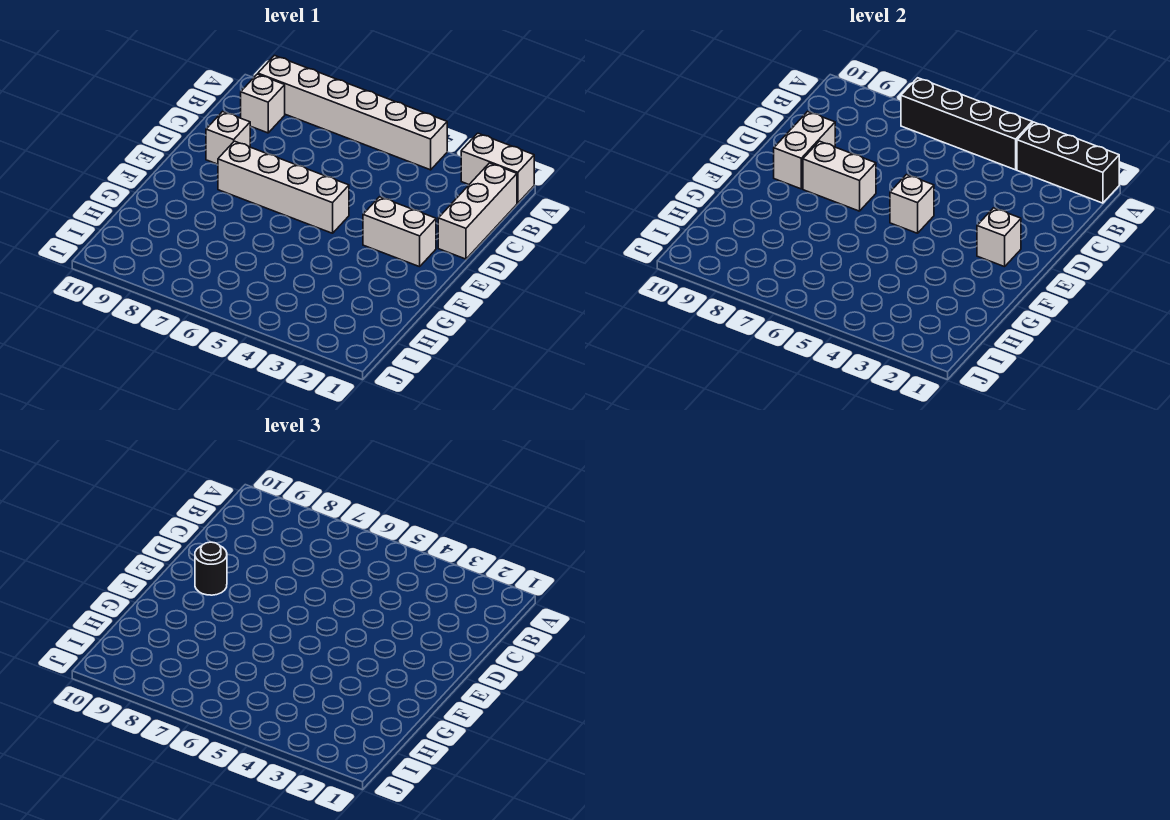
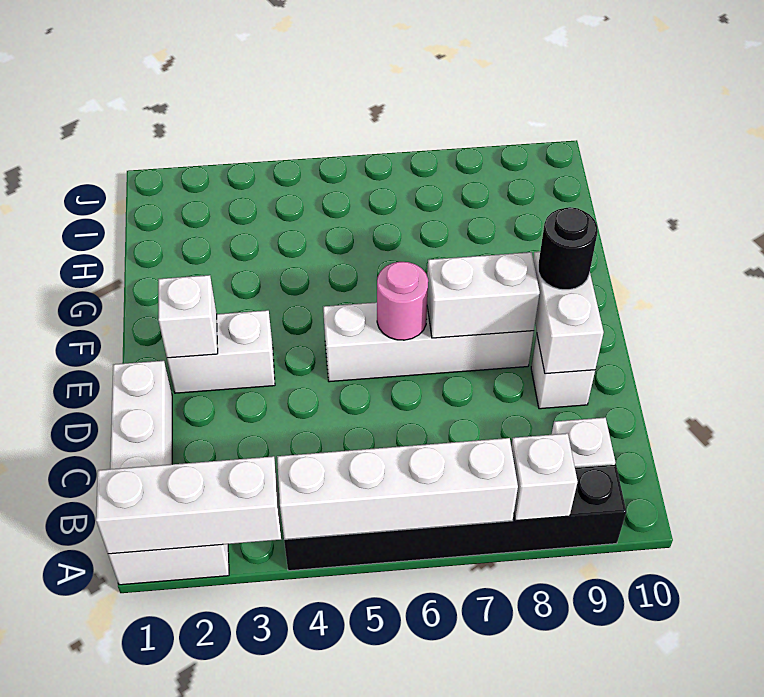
black 1x3 brick [1017,122,1119,203] -> white 1x3 brick [96,456,281,554]
white 1x6 brick [258,56,447,170] -> black 1x6 brick [284,465,626,571]
black 1x4 brick [901,78,1032,170] -> white 1x4 brick [277,438,518,539]
white 1x1 brick [890,175,934,233] -> white 1x1 brick moved to [511,433,578,521]
none -> pink 1x1 round brick [377,262,428,340]

